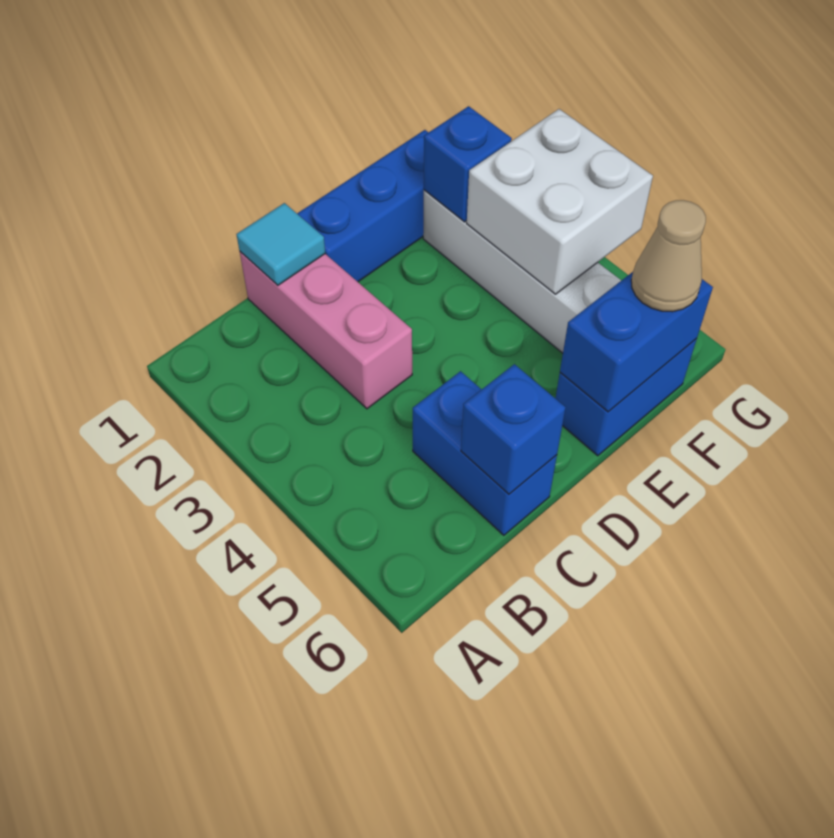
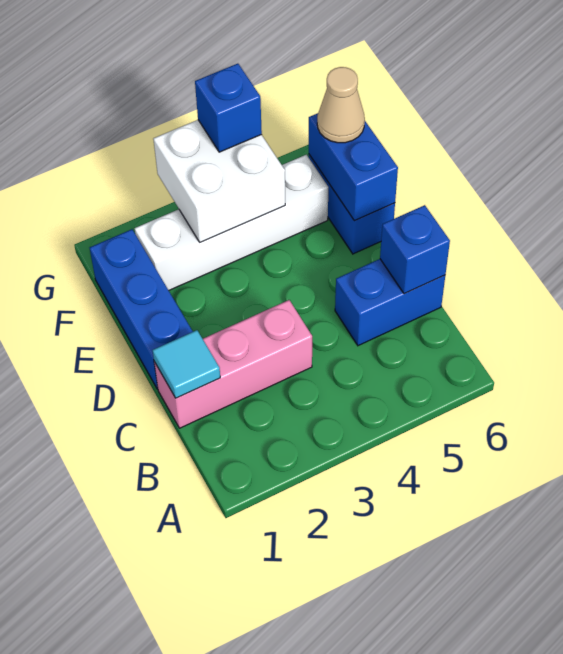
blue 1x1 brick [424,106,512,222] -> blue 1x1 brick moved to [195,64,262,152]

